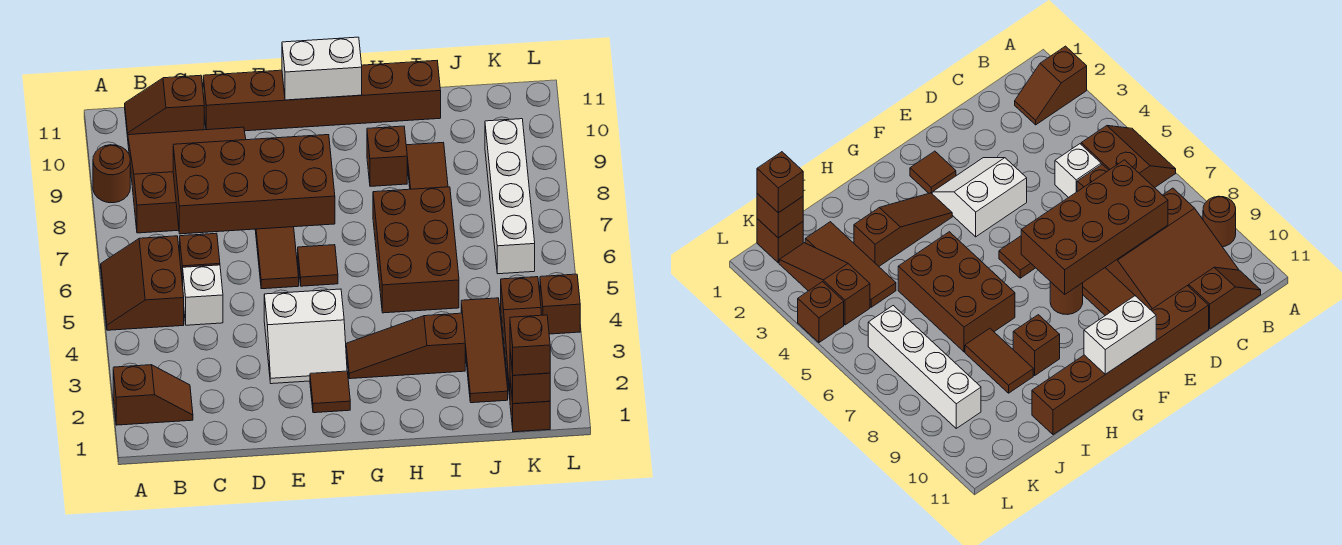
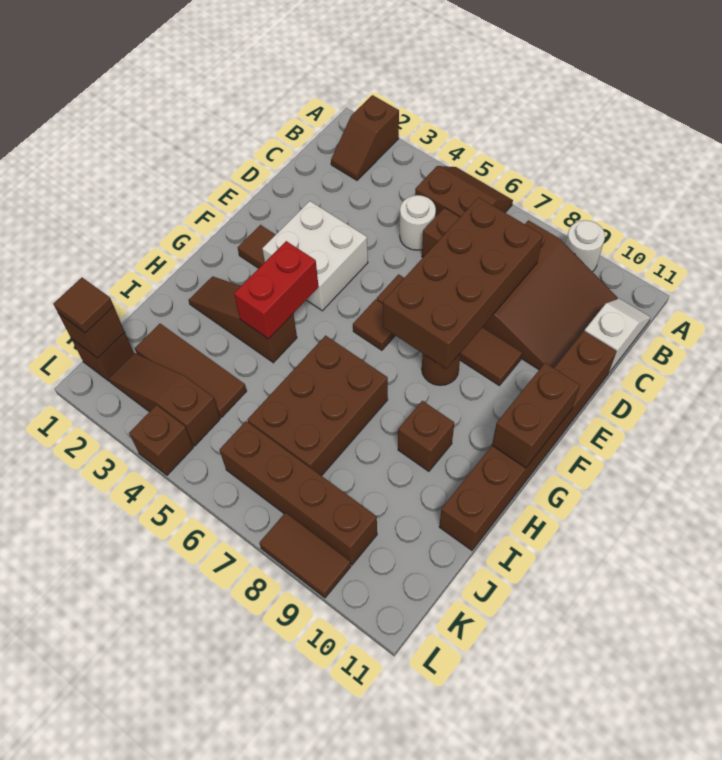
brown 1x1 round brick [93,145,130,203] -> white 1x1 round brick [565,220,605,272]
brown 1x2 slope [125,75,204,137] -> white 1x2 slope [585,299,650,373]
white 1x1 brick [183,265,223,325] -> white 1x1 round brick [400,195,436,250]
white 2x2 slope [264,289,347,384] -> white 2x2 brick [262,201,368,311]
white 1x2 brick [282,37,362,100] -> brown 1x2 brick [492,363,580,468]
brown 1x3 slope [346,313,465,379] -> brown 1x3 slope turned to [189,276,297,363]
none -> red 1x2 brick [234,241,319,339]
brown 2x3 brick [373,187,459,313] -> brown 2x3 brick turned to [248,336,388,476]
brown 1x2 tile [406,143,448,189] -> brown 1x2 tile moved to [259,513,351,598]
brown 1x1 brick [510,315,550,375] -> brown 1x1 tile [53,278,114,333]
white 1x4 brick [485,119,535,274] -> brown 1x4 brick [219,421,377,565]

